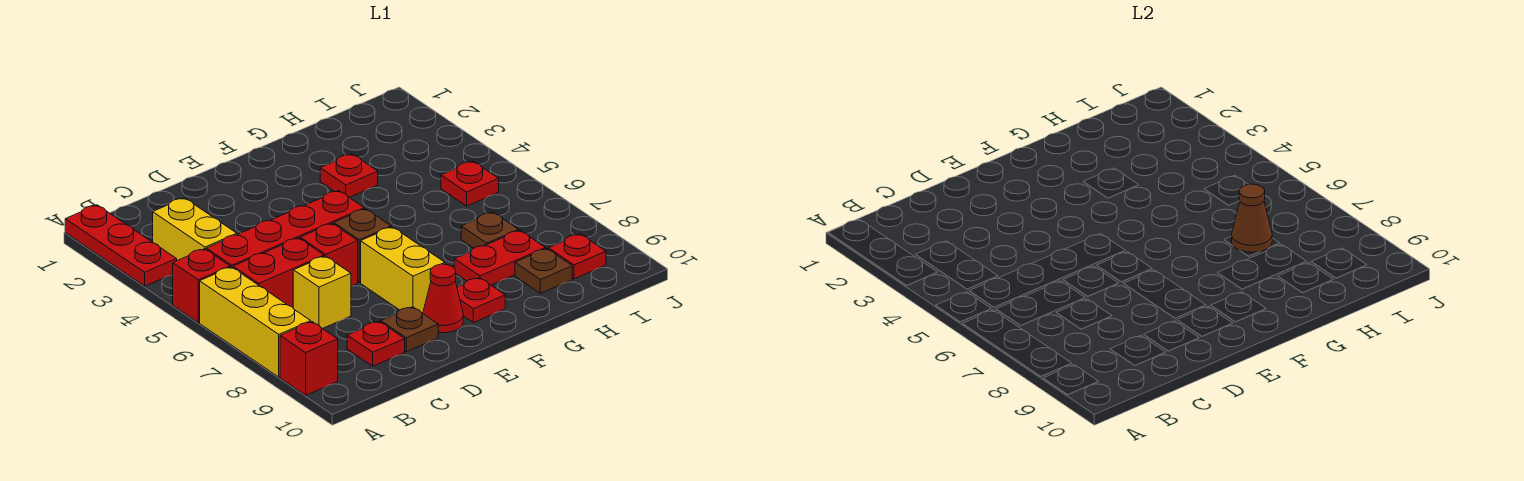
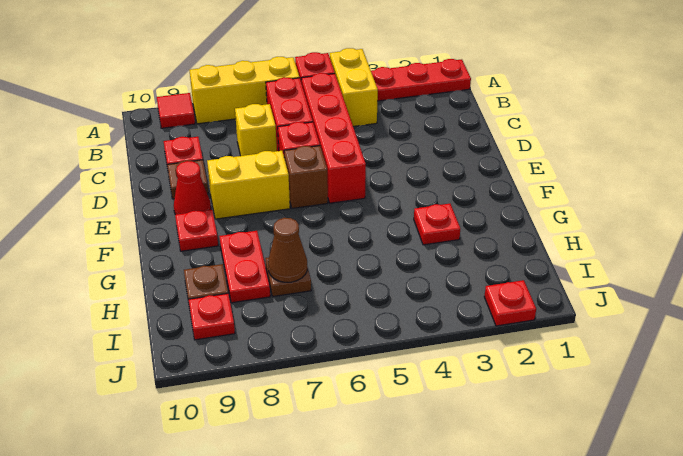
red 1x1 brick [280,322,338,395] -> red 1x1 tile [157,93,195,128]
yellow 1x2 brick [153,198,237,261] -> yellow 1x2 brick turned to [330,48,378,126]
red 1x1 plate [441,161,499,206] -> red 1x1 plate moved to [484,280,536,326]

